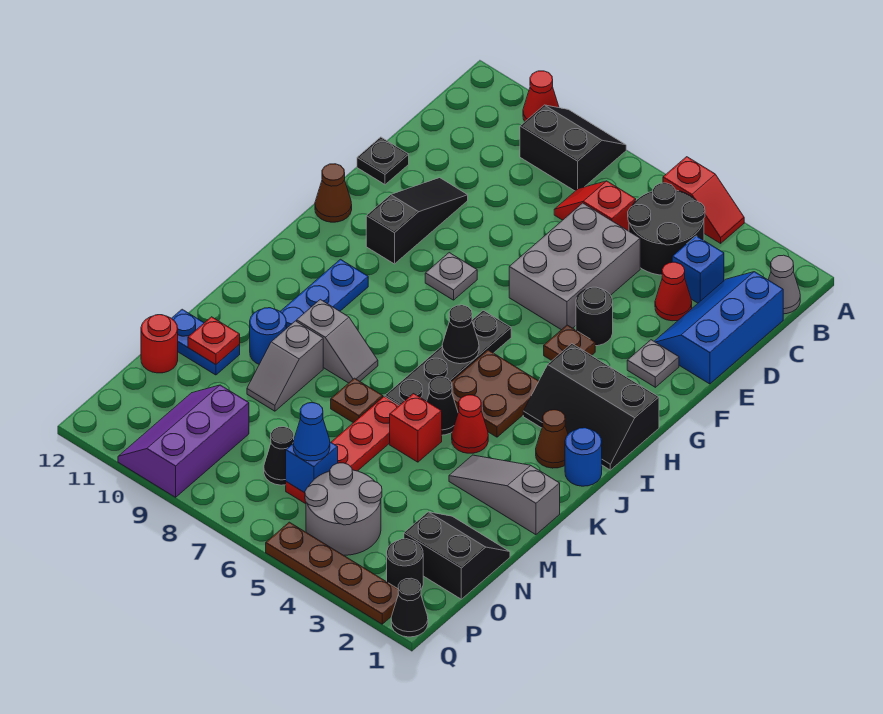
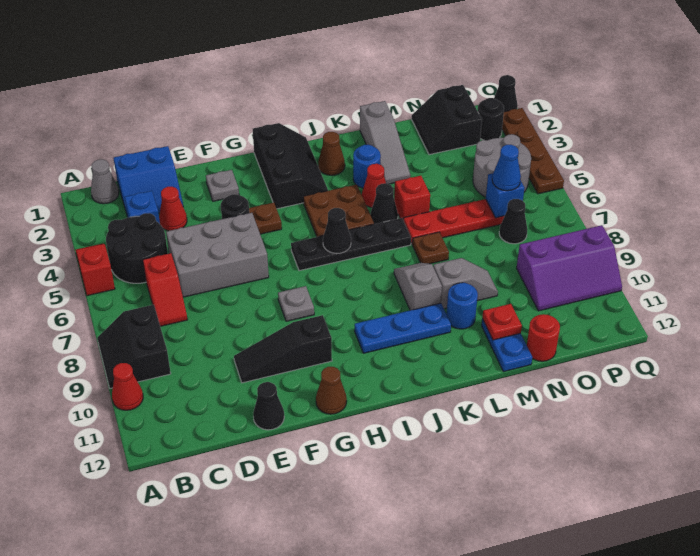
blue 2x3 slope [654,272,783,384] -> blue 2x2 slope [113,146,183,217]
black 1x1 plate [357,137,409,185] -> black 1x1 cone [253,382,284,430]
blue 1x1 round brick [565,428,602,486] -> blue 1x1 round brick moved to [353,145,381,188]

